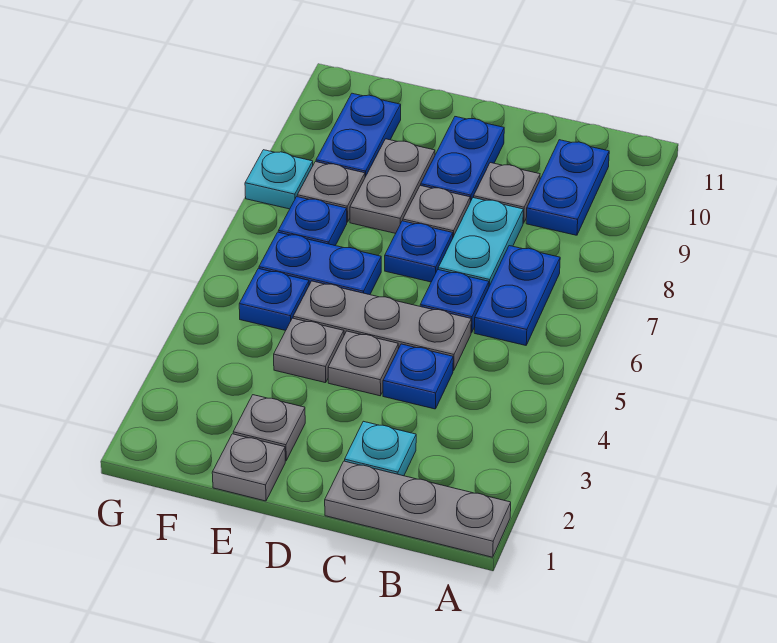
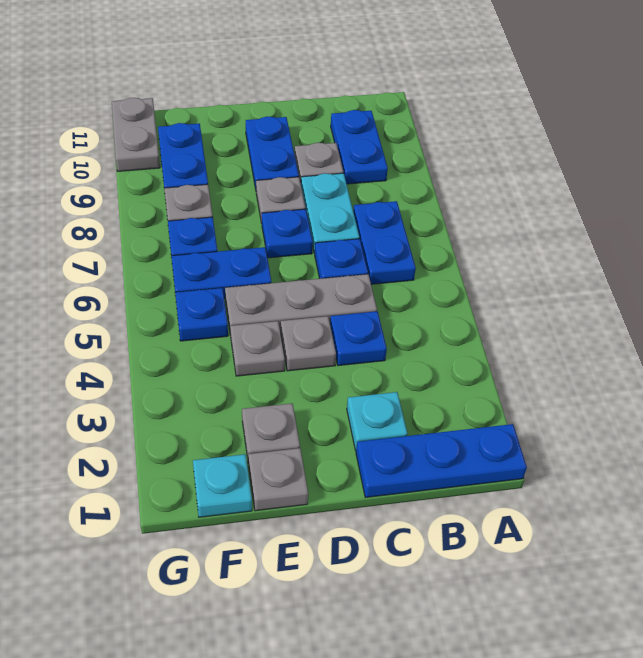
grey 1x3 plate [325,461,511,557] -> blue 1x3 plate [356,424,527,497]
grey 1x2 plate [350,139,435,233] -> grey 1x2 plate moved to [112,98,160,171]
cyan 1x1 plate [245,150,313,209] -> cyan 1x1 plate moved to [193,454,252,517]

